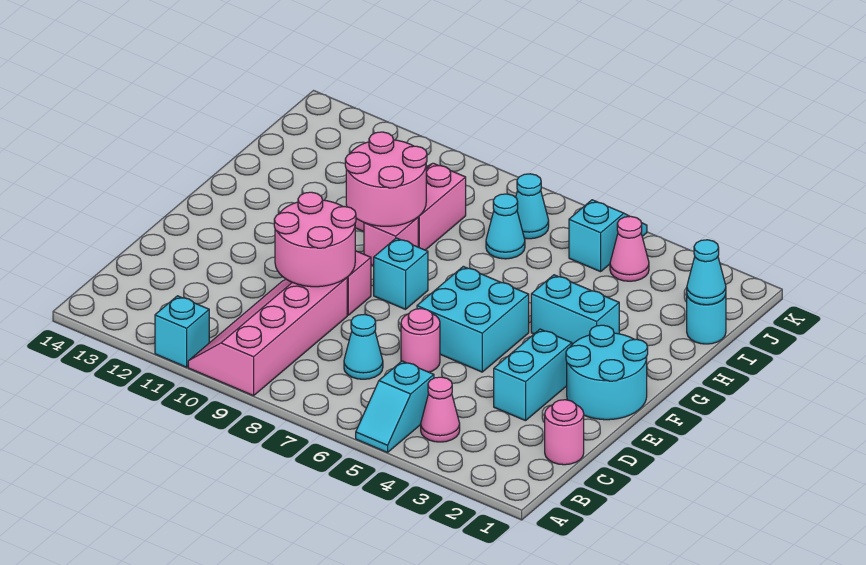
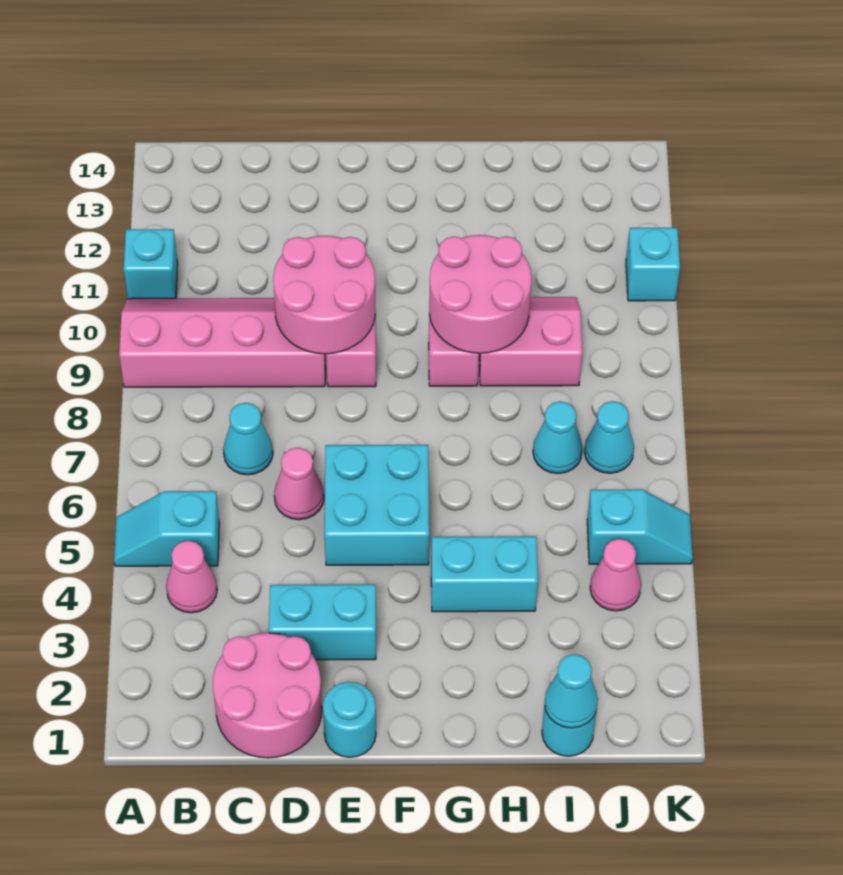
pink 1x1 round brick [545,400,584,465] -> pink 2x2 round brick [213,633,322,758]
pink 1x1 round brick [401,309,440,372] -> pink 1x1 cone [274,448,324,520]
cyan 2x2 round brick [566,325,648,420] -> cyan 1x1 round brick [323,682,376,757]
cyan 1x1 brick [374,238,428,309] -> cyan 1x1 brick moved to [626,228,680,301]
cyan 1x2 brick [531,275,619,344] -> cyan 1x2 brick turned to [431,536,538,612]

